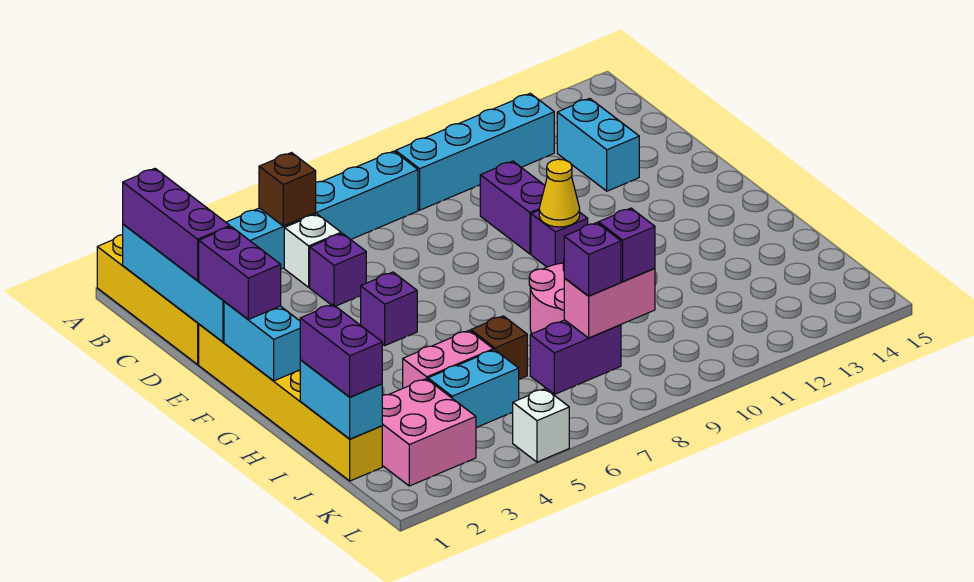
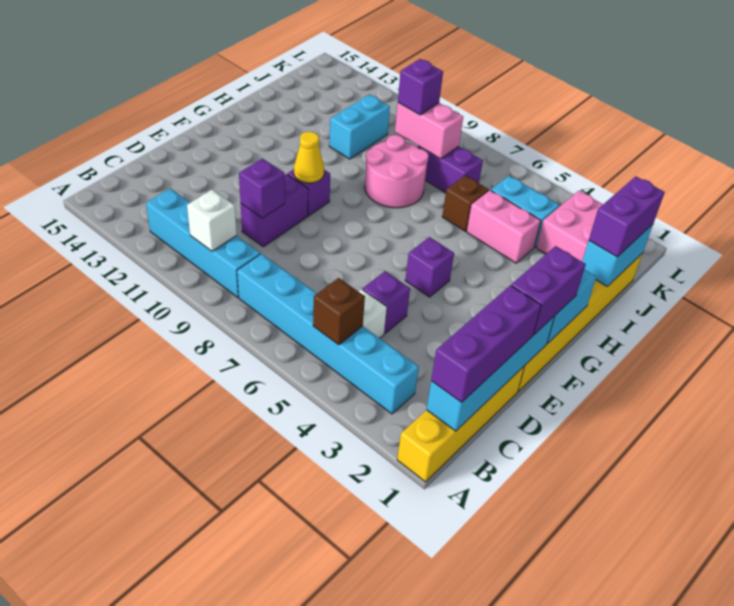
cyan 1x2 brick [557,98,639,191] -> cyan 1x2 brick moved to [329,94,390,159]
purple 1x1 brick [564,223,621,296] -> purple 1x1 brick moved to [239,158,285,218]
white 1x1 brick [513,389,569,462] -> white 1x1 brick moved to [187,190,236,251]

